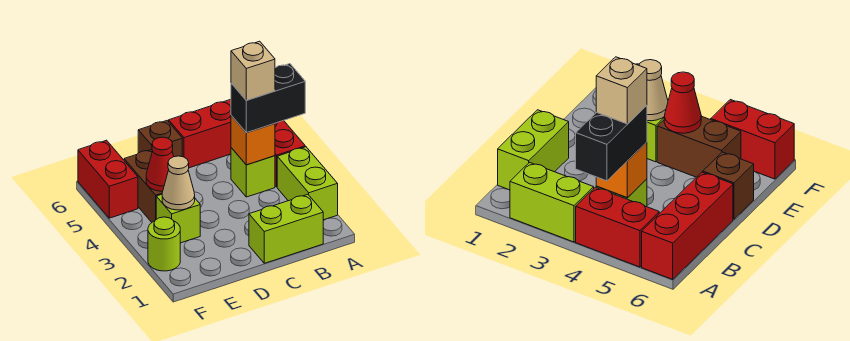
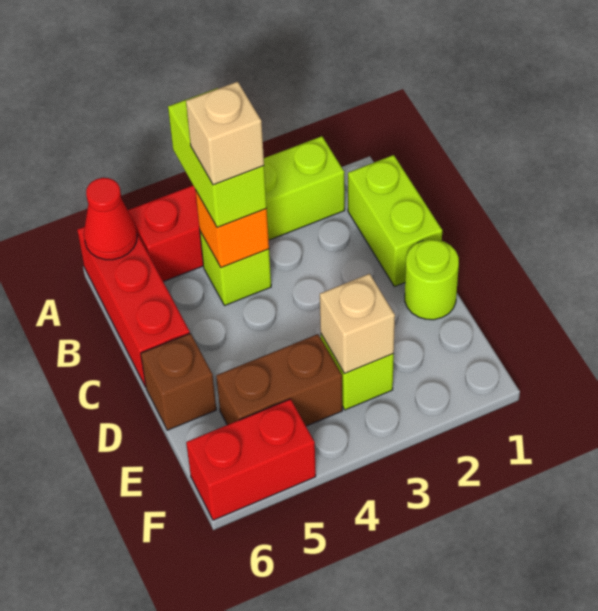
black 1x2 brick [231,64,305,133] -> lime 1x2 brick [168,88,267,228]
tan 1x1 cone [162,156,195,210] -> tan 1x1 brick [320,274,395,374]
red 1x1 cone [146,137,174,191] -> red 1x1 cone moved to [84,178,137,260]
lime 1x1 round brick [148,217,180,271] -> lime 1x1 round brick moved to [405,239,459,320]

